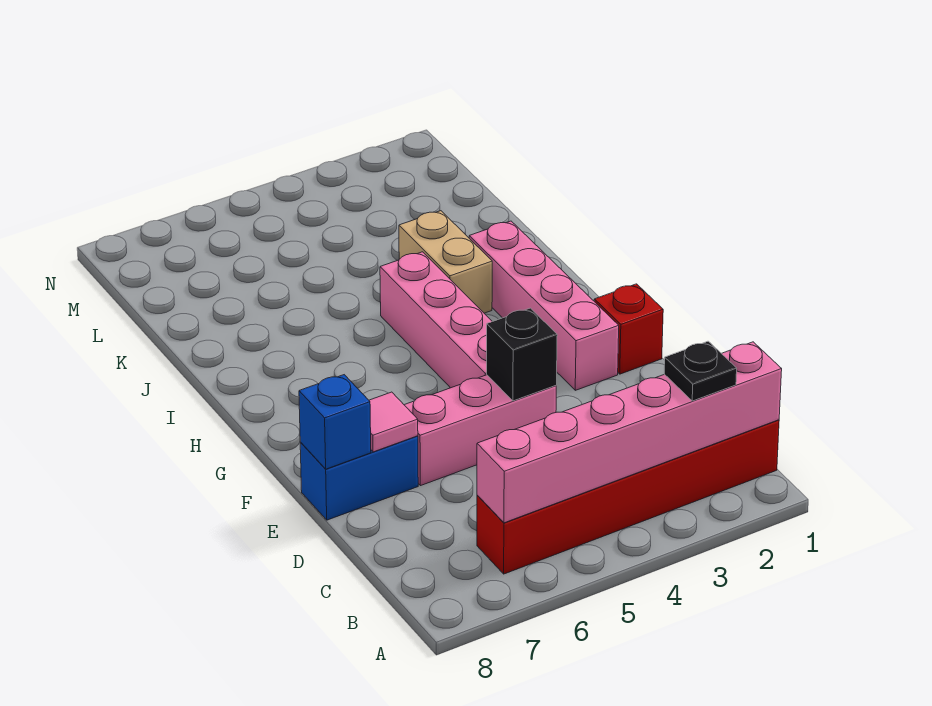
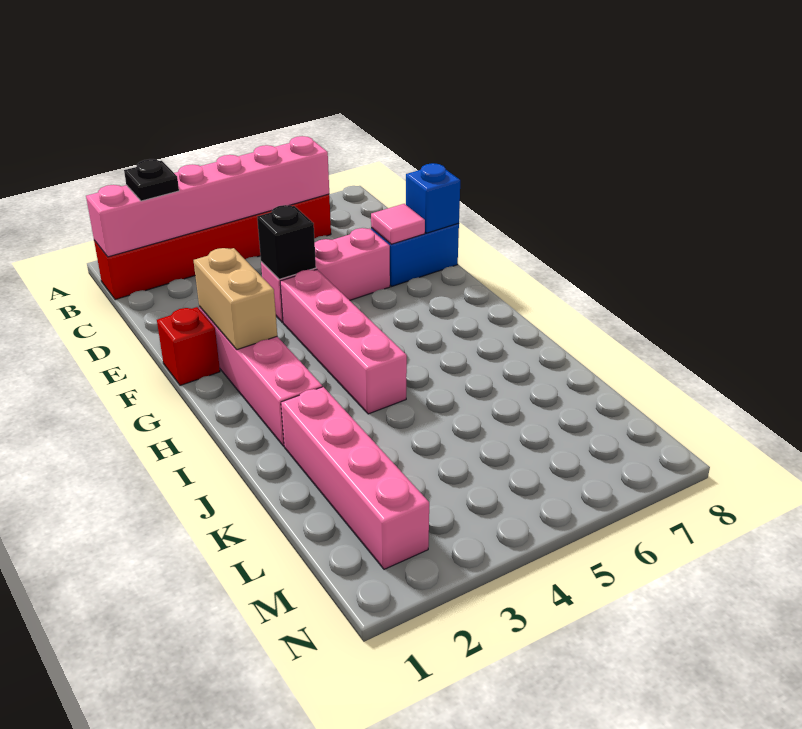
tan 1x2 brick [399,211,492,313] -> tan 1x2 brick moved to [194,248,277,350]
none -> pink 1x4 brick [281,387,429,569]

